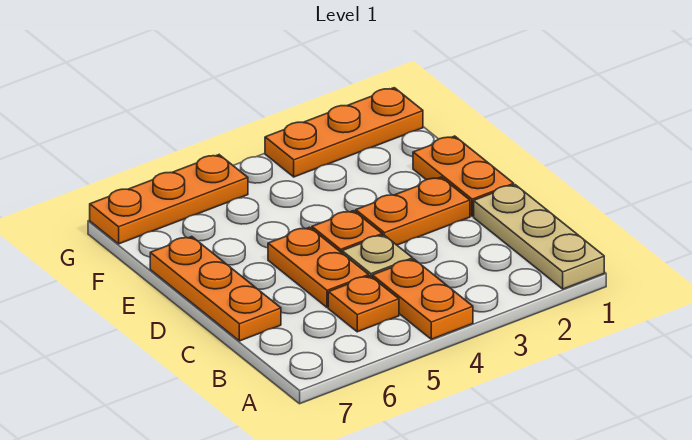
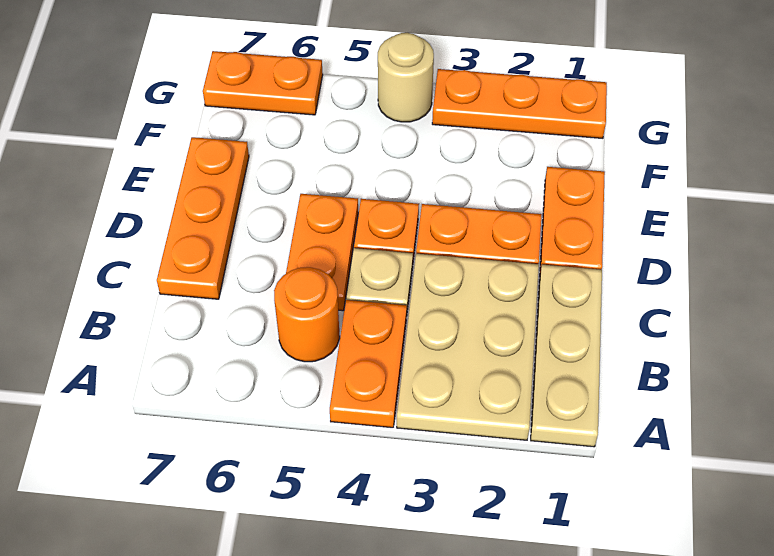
none -> tan 2x3 plate [397,254,539,440]
orange 1x1 plate [328,276,399,332] -> orange 1x1 round brick [274,267,340,362]
none -> tan 1x1 round brick [378,33,434,122]
orange 1x3 plate [90,155,248,244] -> orange 1x2 plate [203,51,323,115]

